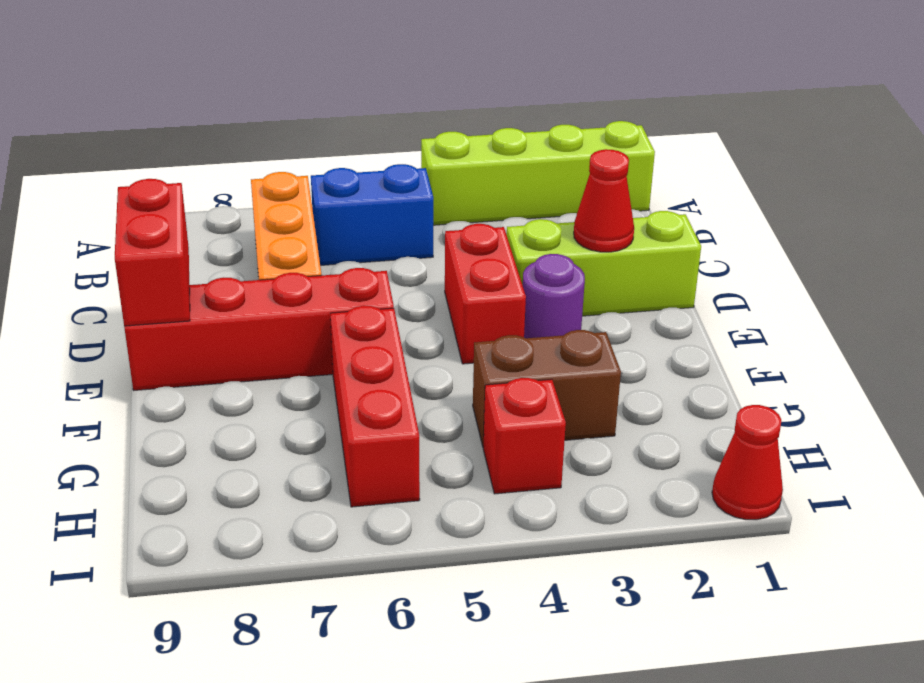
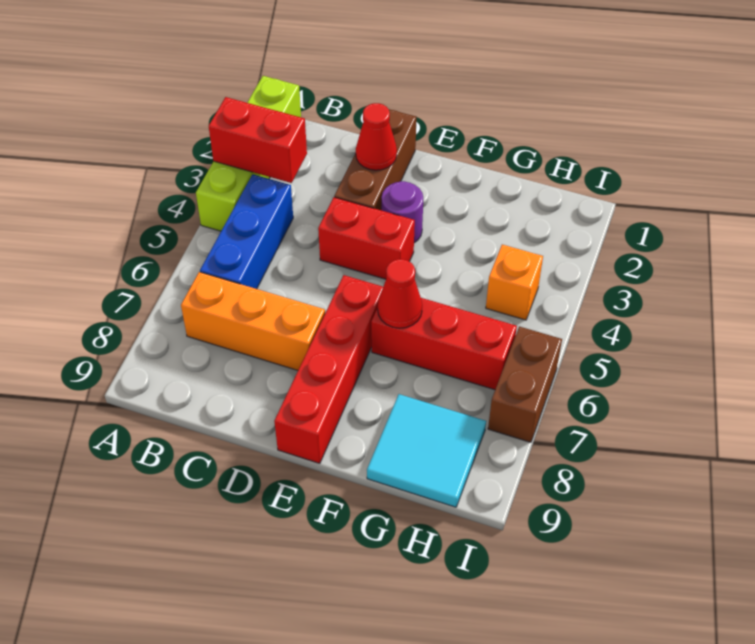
blue 1x2 brick [311,164,433,265] -> blue 1x3 brick [200,174,293,289]
lime 1x3 brick [507,211,701,316] -> brown 1x3 brick [334,109,416,210]
red 1x2 brick [115,179,190,326] -> red 1x2 brick moved to [209,97,307,183]
brown 1x2 brick [473,330,621,447] -> brown 1x2 brick moved to [488,326,562,442]
none -> cyan 2x2 tile [367,394,486,507]
red 1x1 brick [483,378,566,494] -> orange 1x1 brick [486,245,543,320]
red 1x1 cone [712,405,783,520] -> red 1x1 cone moved to [378,259,422,328]

